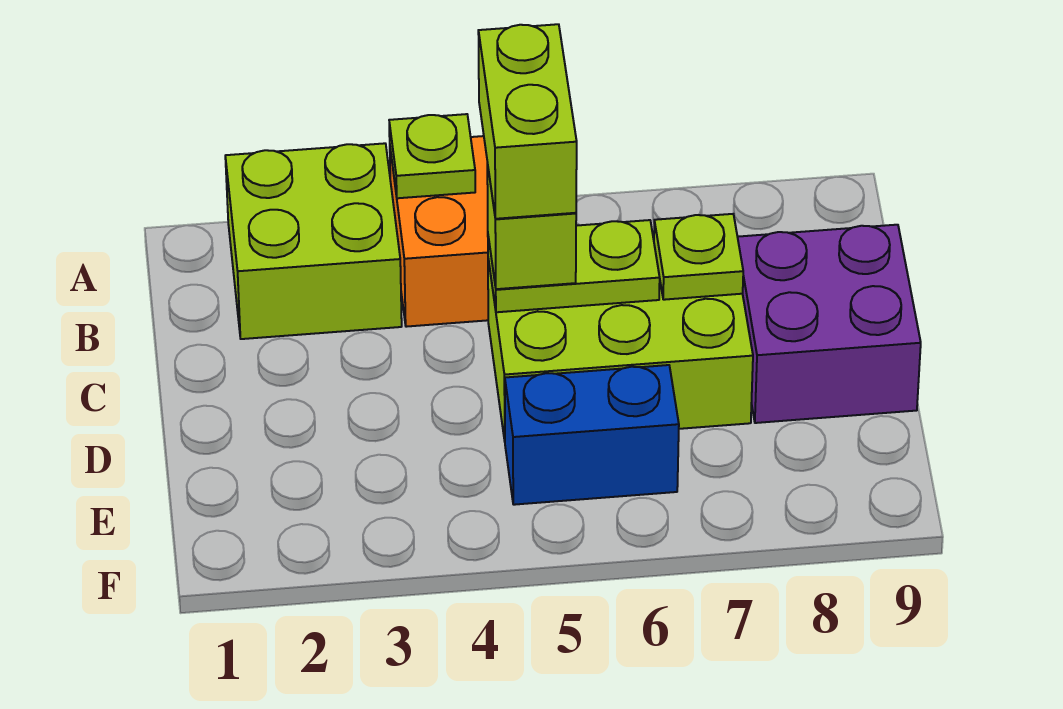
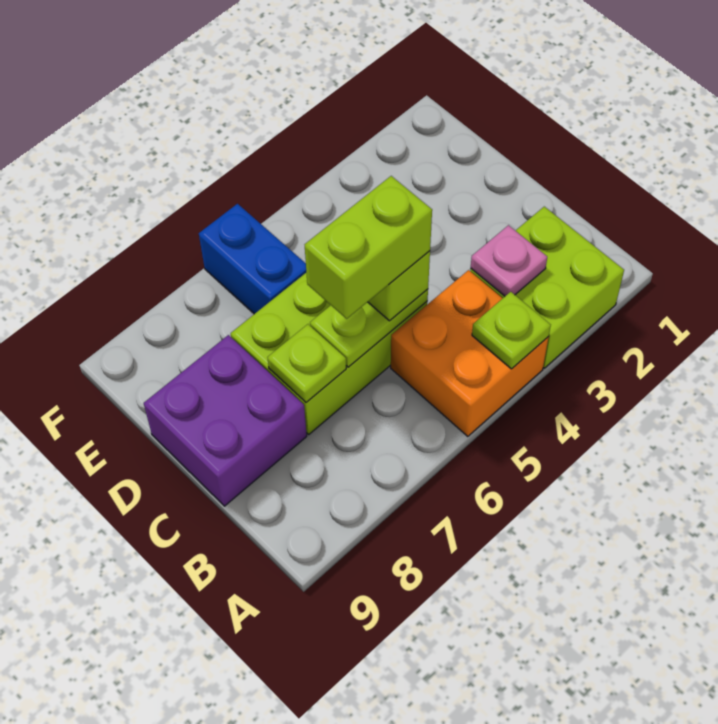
none -> pink 1x1 plate [471,225,547,297]
lime 1x2 brick [478,24,577,219] -> lime 1x2 brick turned to [305,176,432,319]
blue 1x2 brick [505,365,679,505] -> blue 1x2 brick turned to [199,204,306,314]

